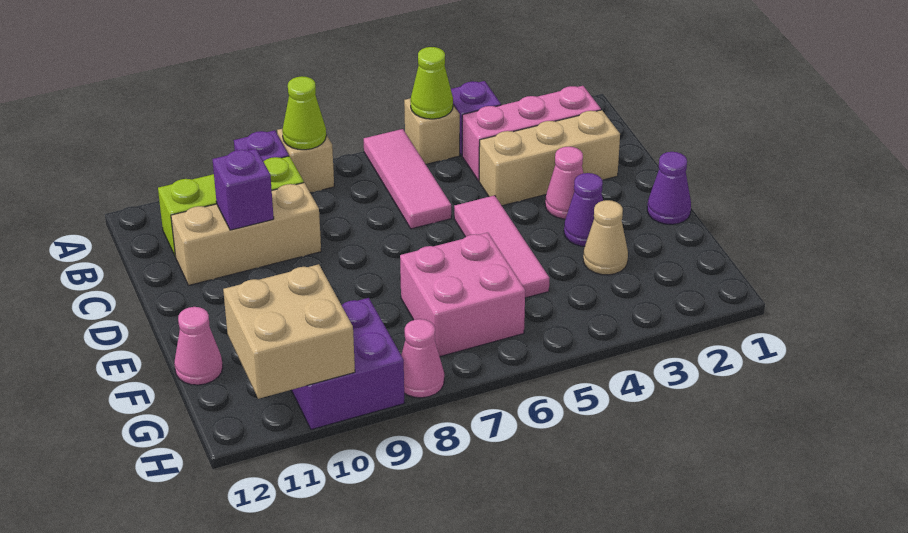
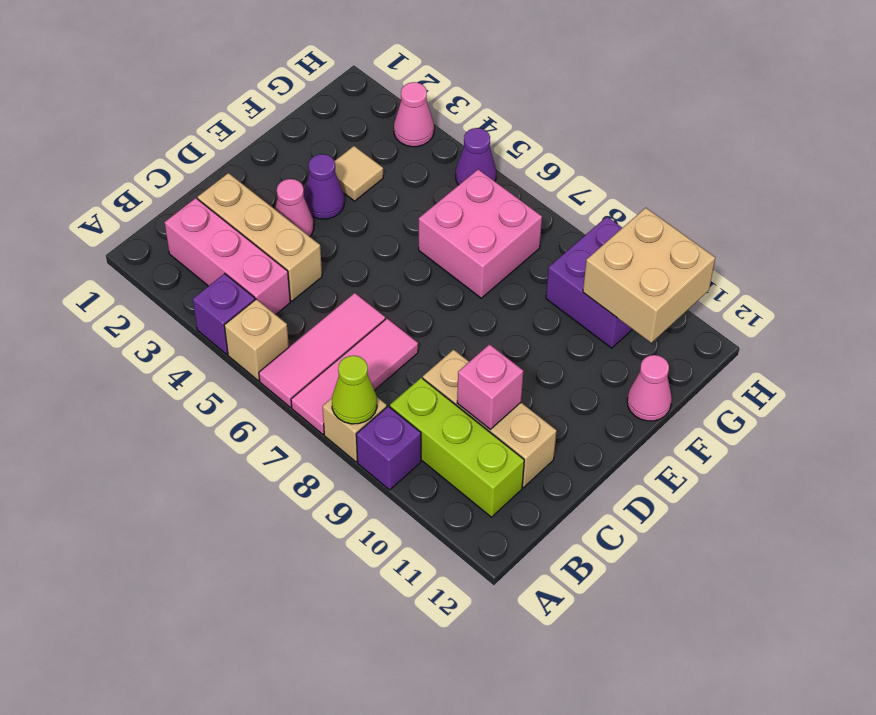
lime 1x1 cone [410,47,453,119] -> none
purple 1x1 brick [213,149,274,230] -> pink 1x1 brick [457,344,523,429]
pink 1x3 tile [454,195,549,298] -> pink 1x3 tile moved to [291,319,418,434]
purple 1x1 cone [647,152,691,224] -> purple 1x1 cone moved to [455,128,496,185]
tan 1x1 cone [583,200,628,275] -> tan 1x1 tile [334,146,383,201]
pink 1x1 cone [401,319,444,398] -> pink 1x1 cone moved to [394,82,434,147]

